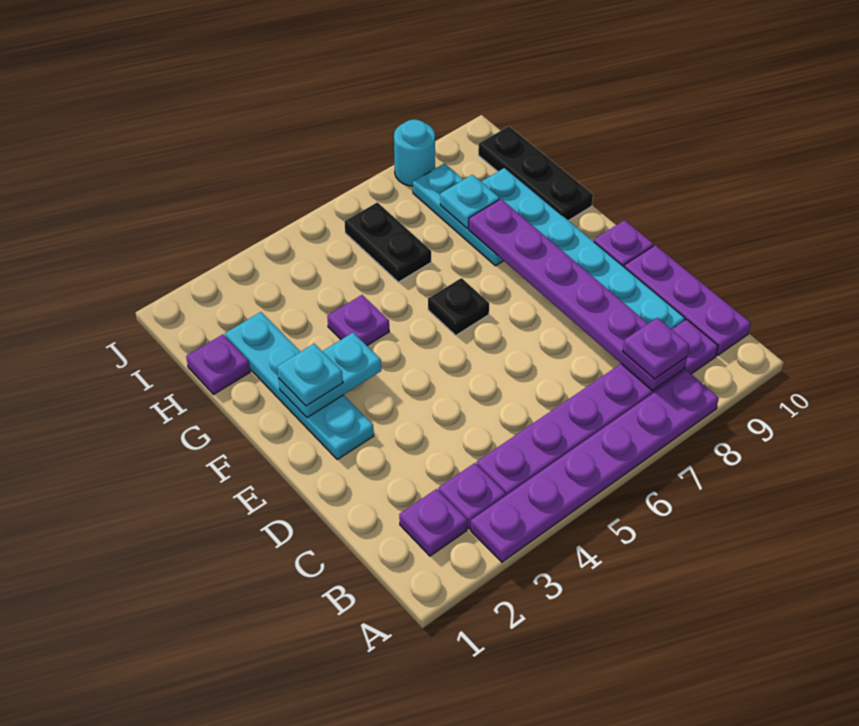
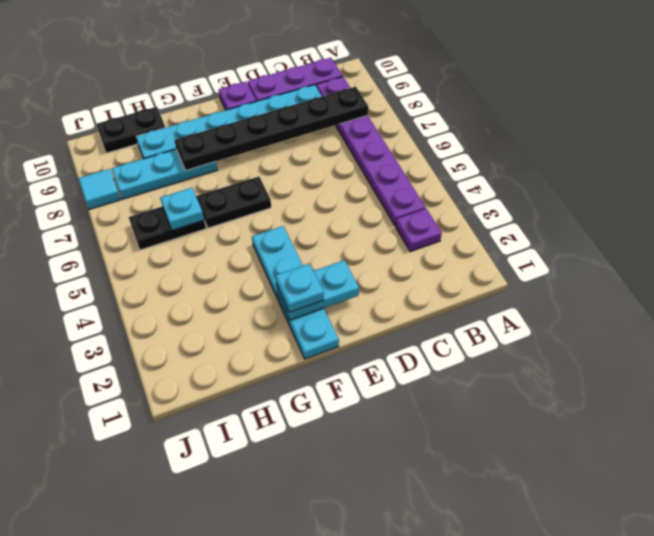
purple 1x6 plate [470,370,719,562] -> none
purple 1x1 plate [399,489,467,556] -> none
purple 1x6 plate [469,199,687,391] -> black 1x6 plate [174,87,368,171]
purple 1x1 plate [623,318,689,379] -> none
cyan 1x4 plate [225,312,374,459] -> cyan 1x4 plate turned to [252,226,339,359]
cyan 1x2 plate [278,333,381,418] -> cyan 1x2 plate turned to [276,260,359,320]
black 1x1 plate [428,278,489,335] -> black 1x2 plate [196,177,271,228]
purple 1x1 plate [327,295,389,345] -> none
black 1x3 plate [478,126,593,221] -> black 1x2 plate [96,107,165,153]
purple 1x1 plate [186,335,250,395] -> none
cyan 1x1 plate [440,175,500,228] -> cyan 1x1 plate moved to [160,188,204,231]
cyan 1x1 round brick [394,119,435,186] -> cyan 1x1 tile [78,169,121,210]

